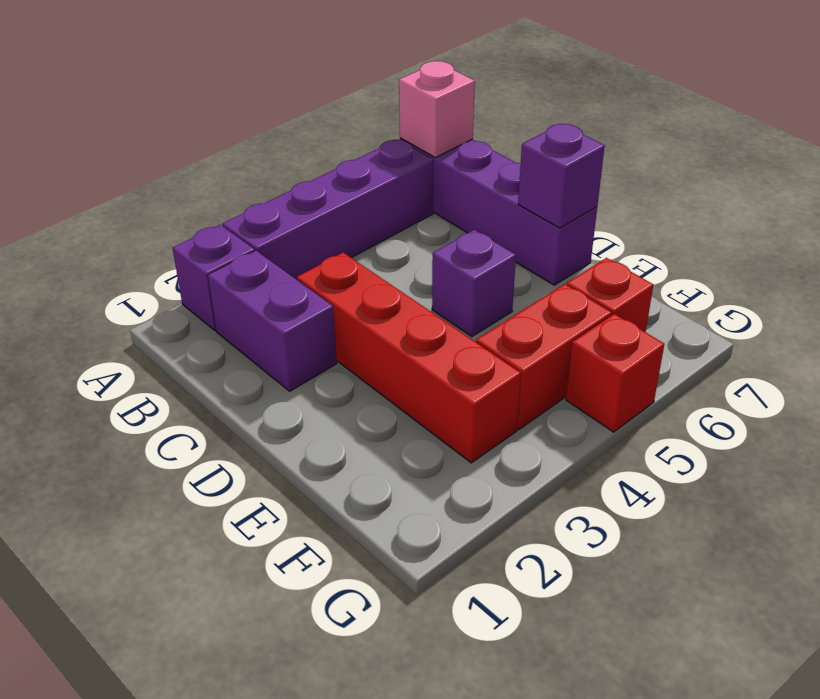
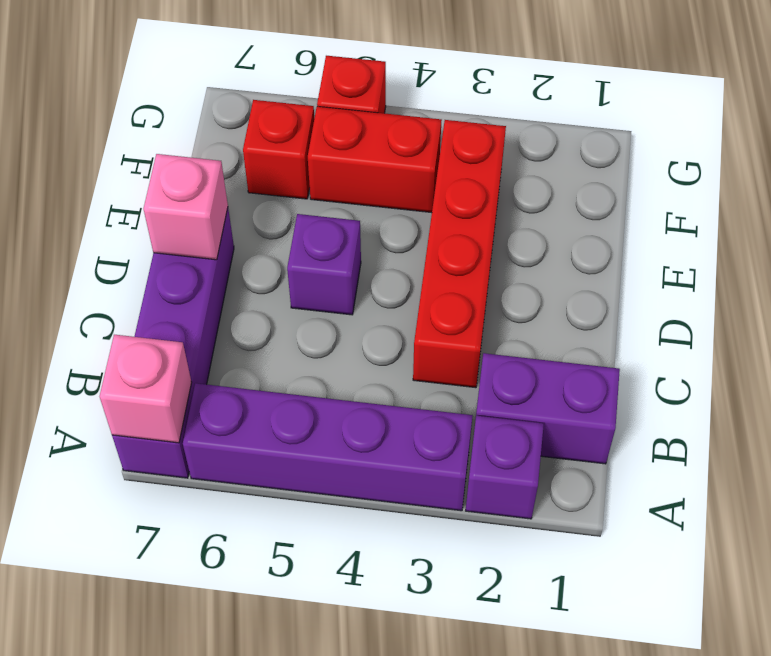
purple 1x2 brick [208,251,337,391] -> purple 1x2 brick turned to [476,353,620,464]
purple 1x1 brick [518,124,605,228] -> pink 1x1 brick [143,154,228,260]

